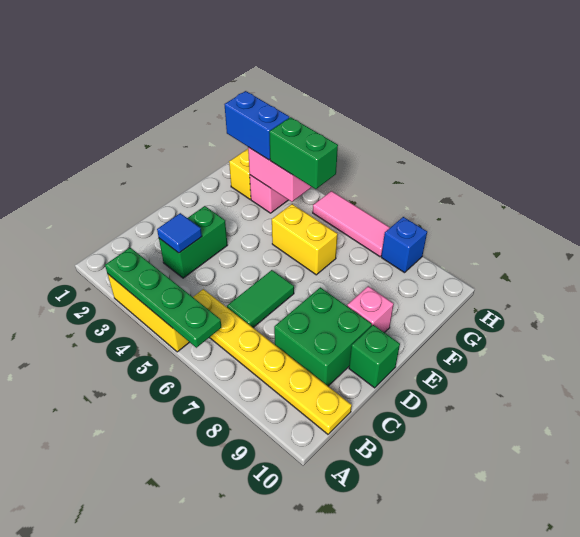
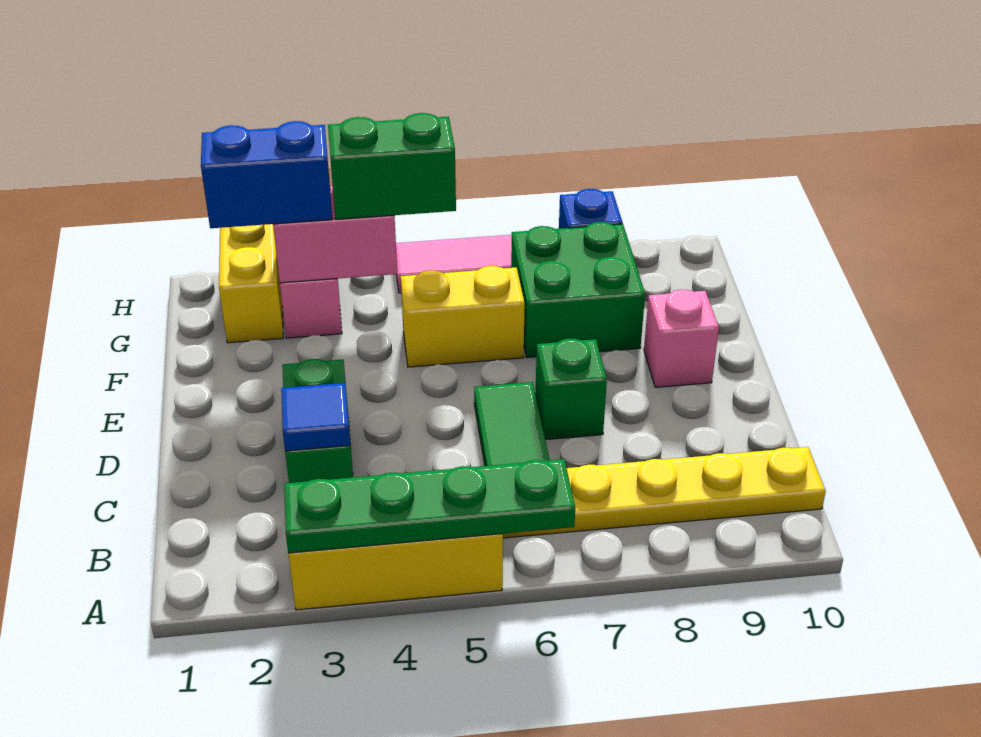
green 2x2 brick [274,287,372,386] -> green 2x2 brick moved to [511,222,645,358]
green 1x1 brick [349,325,400,388] -> green 1x1 brick moved to [535,339,607,440]

